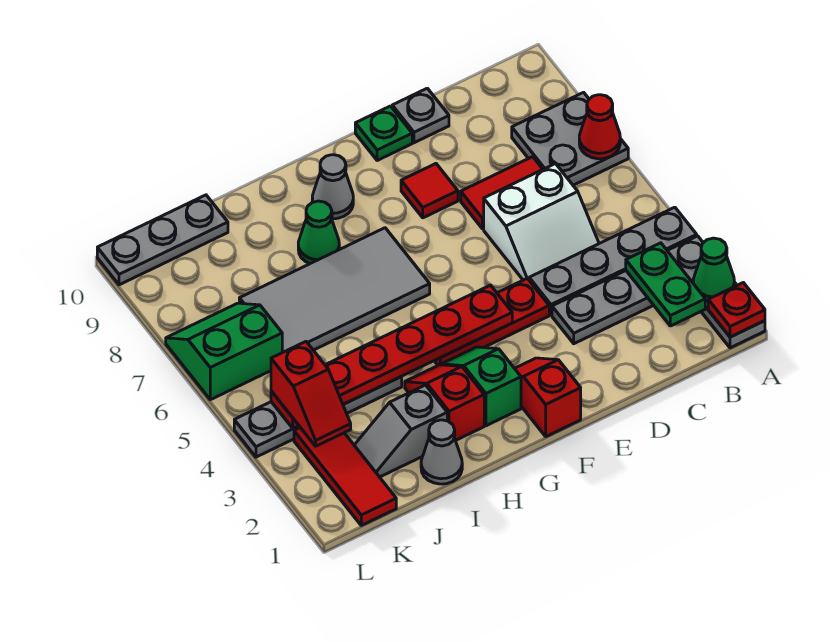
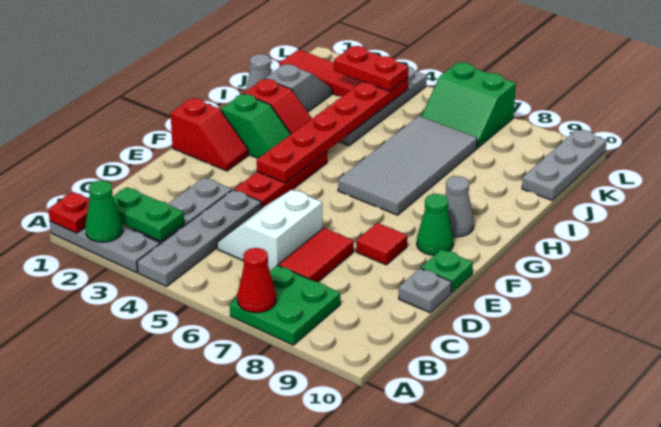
grey 2x2 plate [512,92,628,185] -> green 2x2 plate [230,265,340,345]
green 1x1 cone [298,201,339,264] -> green 1x1 cone moved to [417,194,453,255]
red 1x2 slope [271,342,351,446] -> red 1x2 plate [334,46,408,91]
green 2x2 slope [166,303,282,400] -> green 2x2 slope turned to [421,63,516,148]

